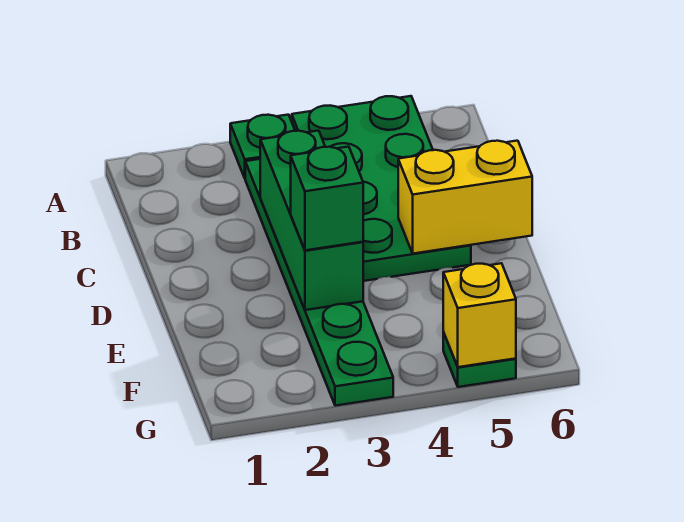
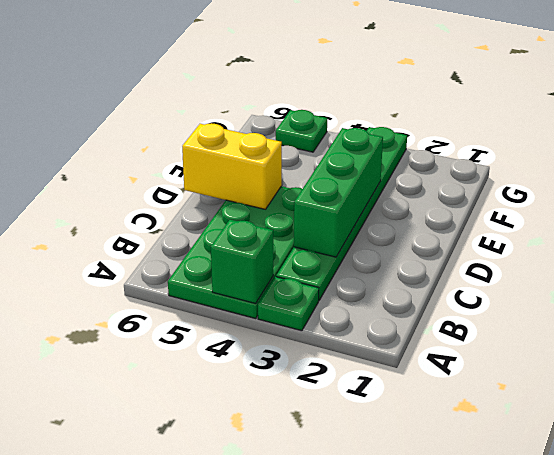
green 1x1 brick [291,147,363,250] -> green 1x1 brick moved to [211,220,273,304]
yellow 1x1 brick [443,263,516,367] -> none

